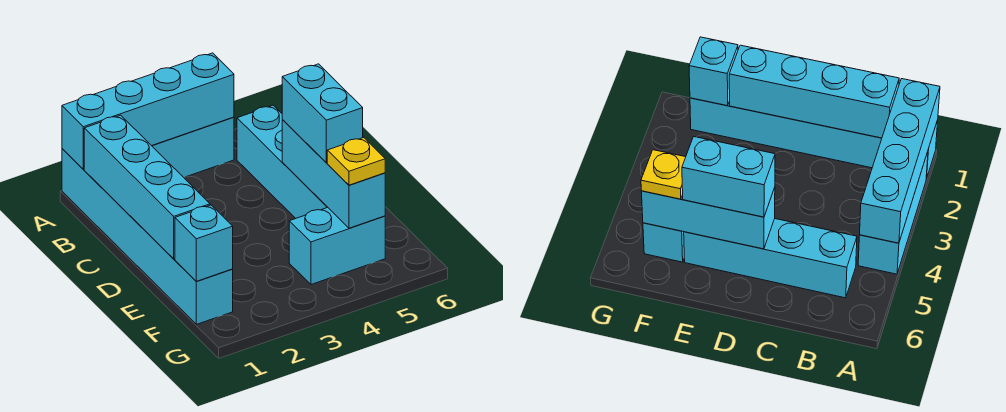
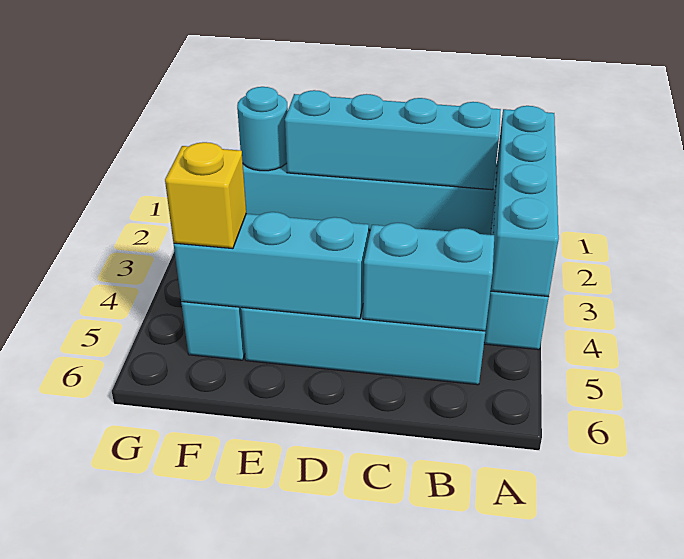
cyan 1x2 brick [282,64,363,163] -> cyan 1x2 brick moved to [363,223,494,331]
cyan 1x1 brick [175,205,233,281] -> cyan 1x1 round brick [237,87,288,171]
yellow 1x1 plate [327,138,385,185] -> yellow 1x1 brick [165,142,246,249]

